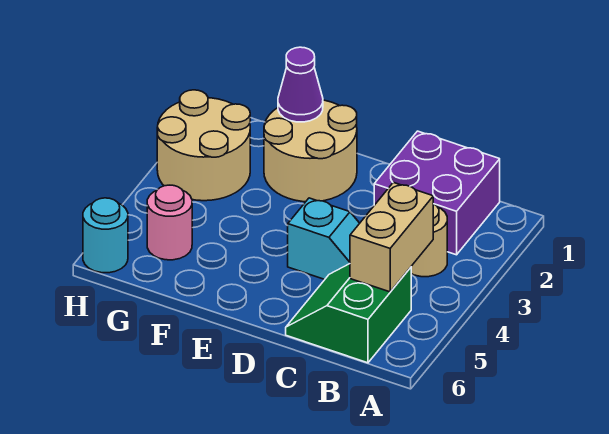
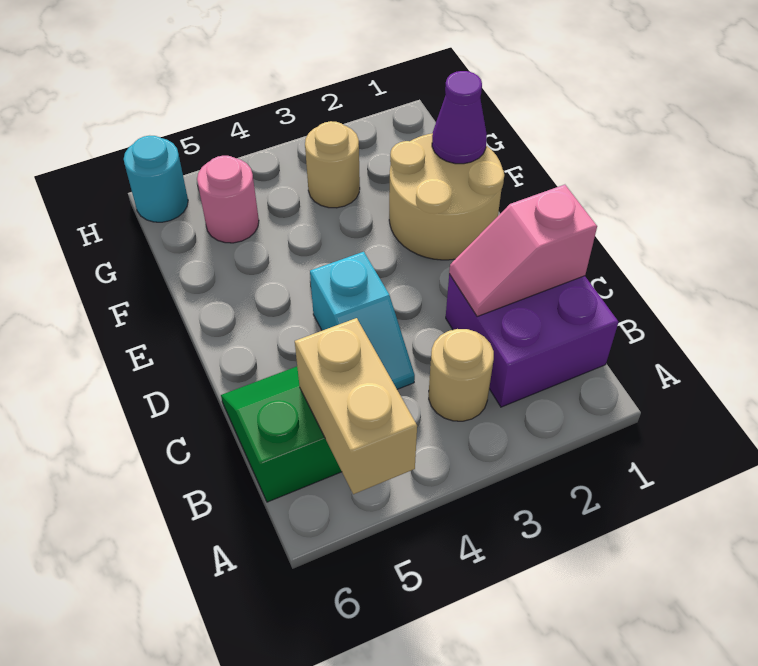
tan 1x2 brick [350,182,433,292] -> tan 1x2 brick turned to [295,318,417,494]
none -> pink 1x2 slope [449,185,597,317]
tan 2x2 round brick [157,90,250,201] -> tan 1x1 round brick [305,121,360,208]

